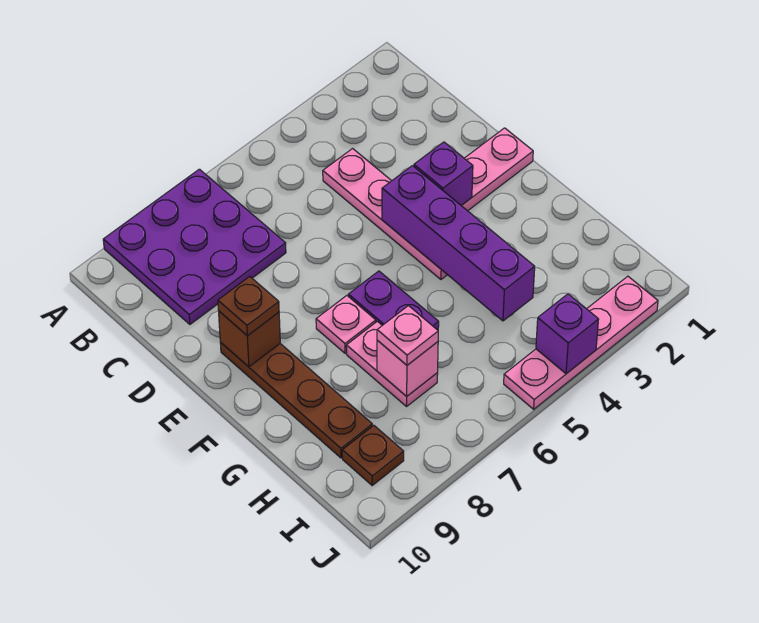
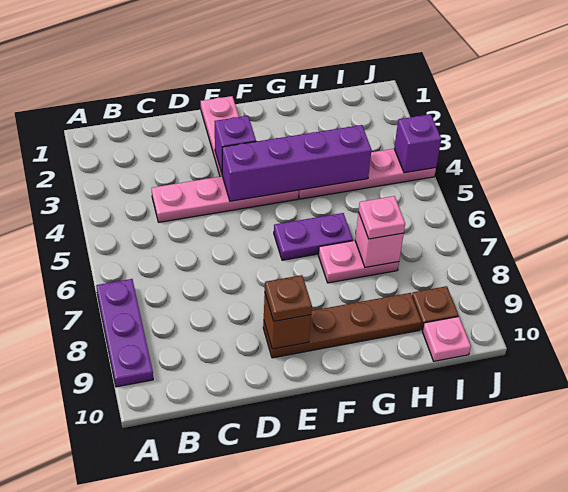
purple 3x3 plate [103,169,286,324] -> purple 1x3 plate [96,279,153,387]
pink 1x1 plate [316,296,376,353] -> pink 1x1 plate moved to [422,316,471,361]
pink 1x4 plate [504,276,658,409] -> pink 1x4 plate turned to [298,149,436,199]

